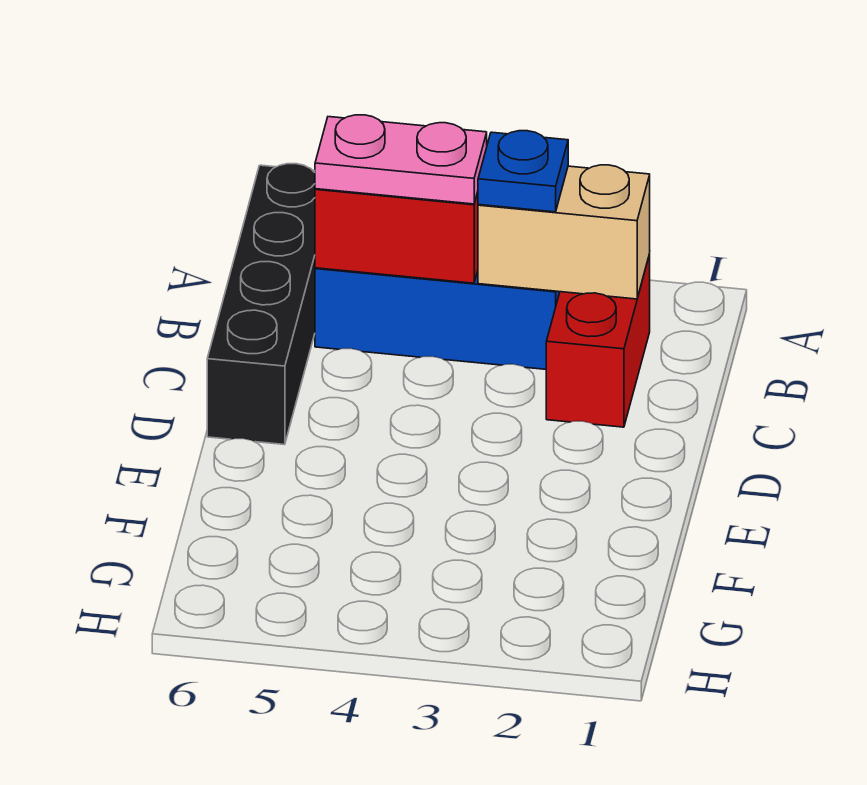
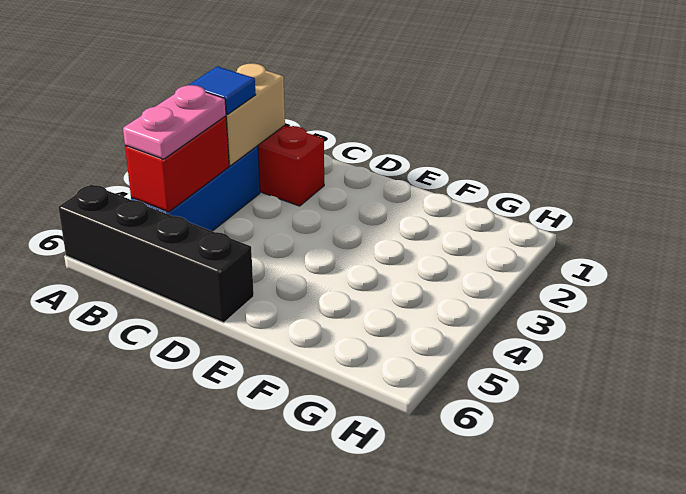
blue 1x1 plate [478,131,568,212] -> blue 1x1 tile [189,66,256,115]

